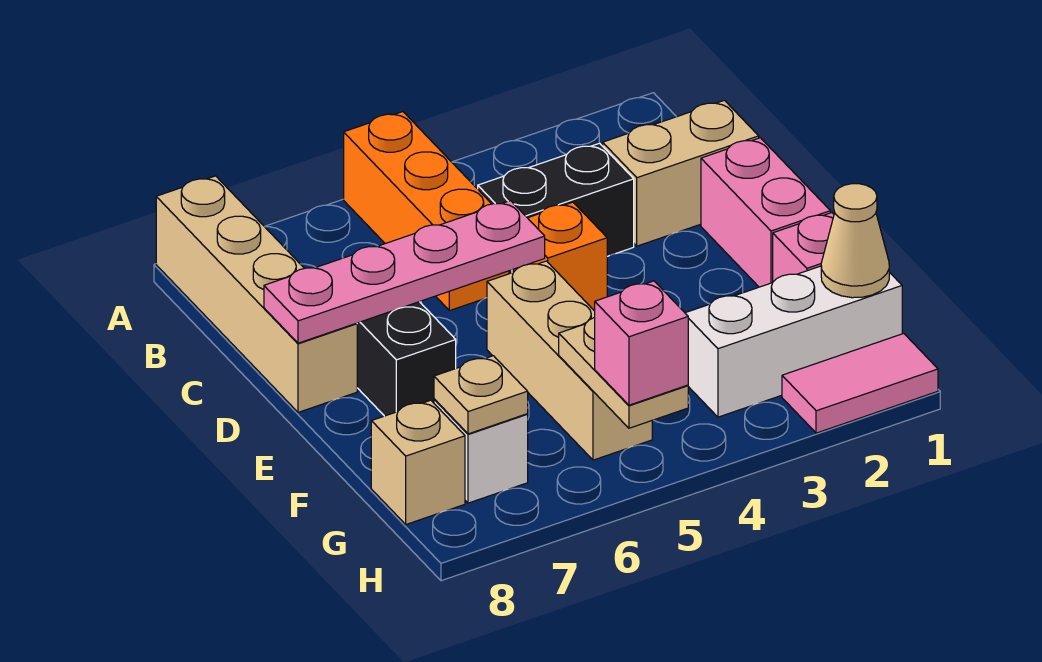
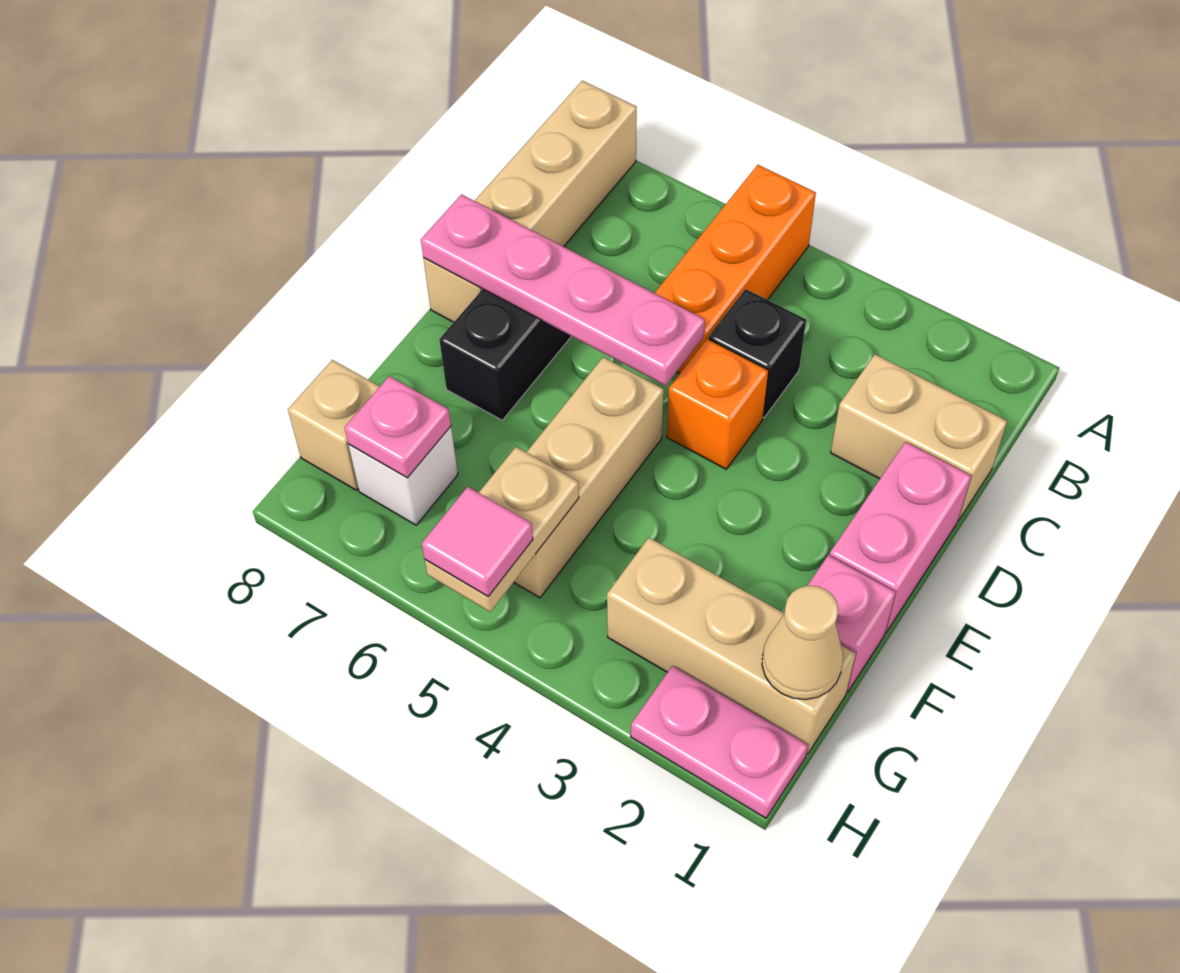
black 1x2 brick [478,143,634,274] -> black 1x1 brick [708,289,806,418]
white 1x3 brick [685,266,902,417] -> tan 1x3 brick [607,538,856,754]
tan 1x1 plate [434,356,528,434] -> pink 1x1 plate [344,376,451,478]
pink 1x2 tile [782,333,938,433] -> pink 1x2 plate [631,666,808,818]
pink 1x1 brick [595,281,688,405] -> pink 1x1 tile [422,487,533,596]

